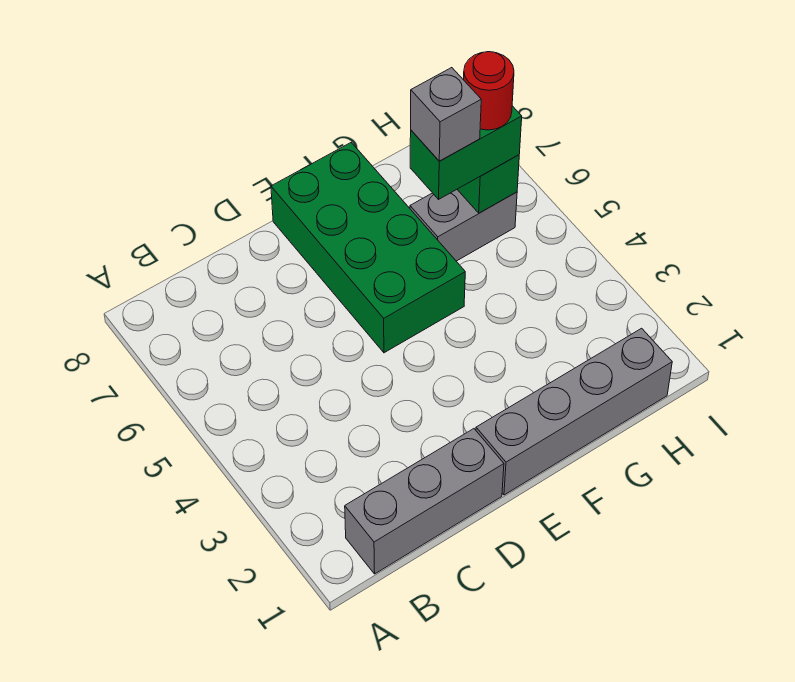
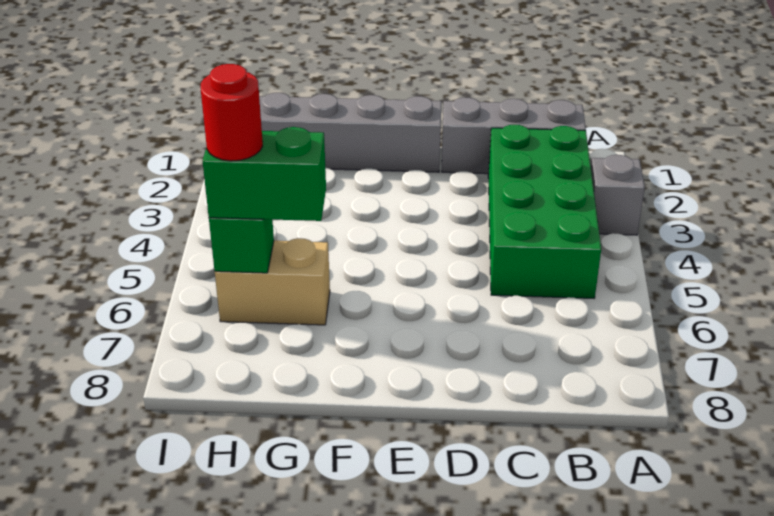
green 2x4 brick [271,143,465,353] -> green 2x4 brick moved to [488,125,601,298]
grey 1x2 brick [410,190,517,261] -> tan 1x2 brick [215,238,330,325]
grey 1x1 brick [411,68,481,161] -> grey 1x1 brick moved to [591,155,645,235]

